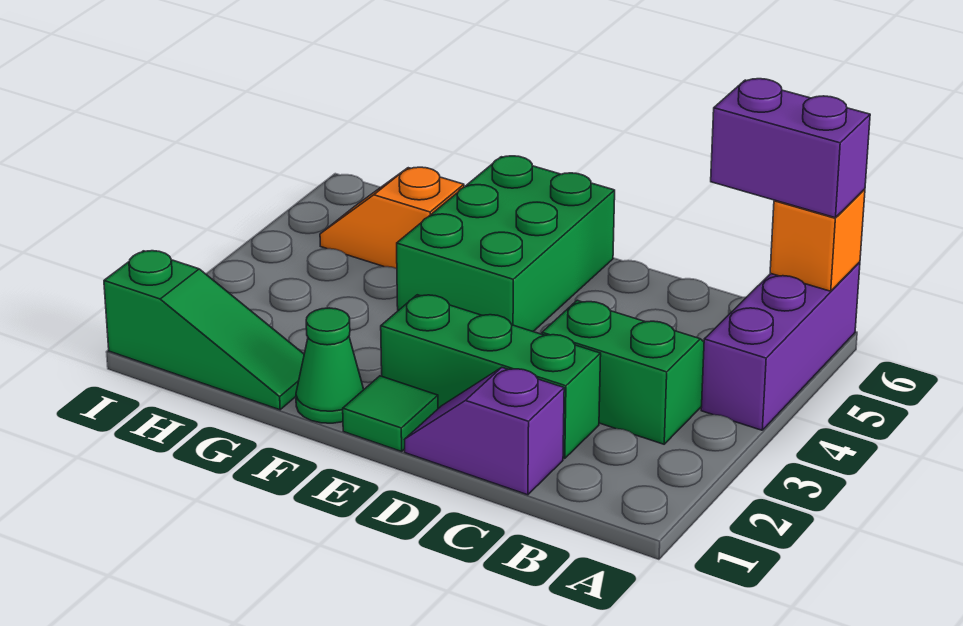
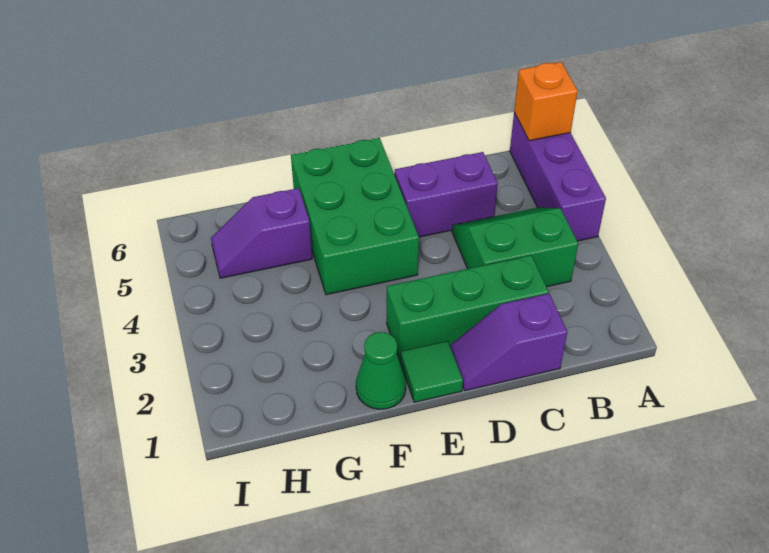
purple 1x2 brick [711,79,870,218] -> purple 1x2 brick moved to [395,152,498,237]
green 1x3 slope [104,251,304,410] -> none
orange 1x2 slope [320,167,464,269] -> purple 1x2 slope [211,188,312,278]

